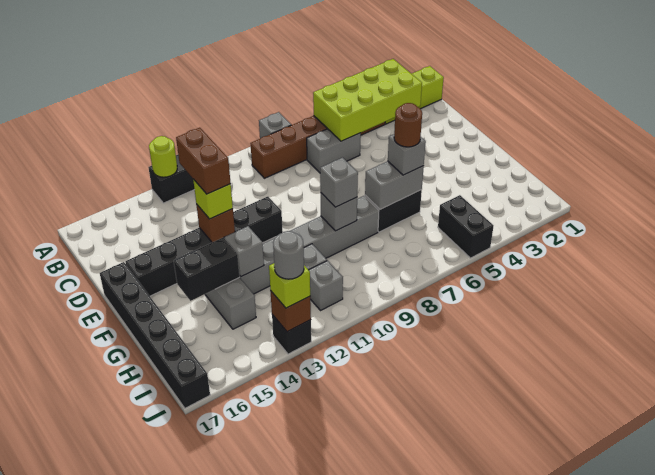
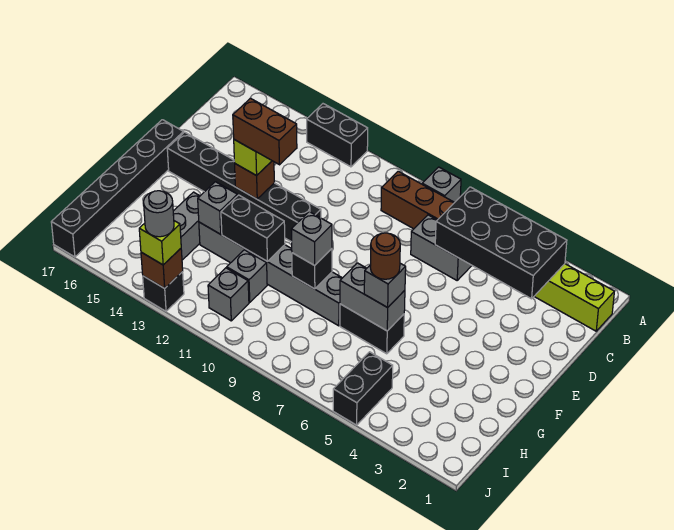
lime 1x1 round brick [149,136,177,177] -> none
lime 2x4 brick [313,59,422,141] -> black 2x4 brick [435,187,567,299]
brown 1x2 brick [176,128,231,194] -> brown 1x2 brick turned to [233,98,297,165]
grey 1x1 brick [321,193,357,231] -> black 1x1 brick [292,249,332,289]
black 1x2 brick [174,238,240,301] -> black 1x2 brick moved to [221,195,285,262]

